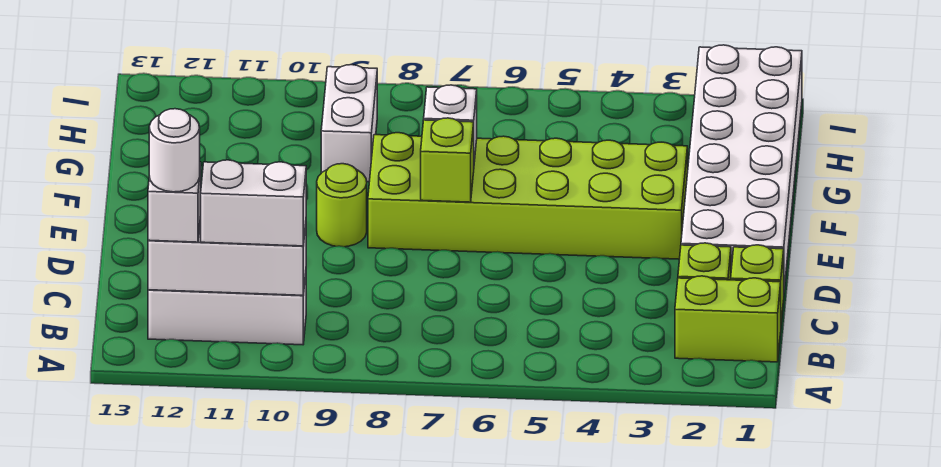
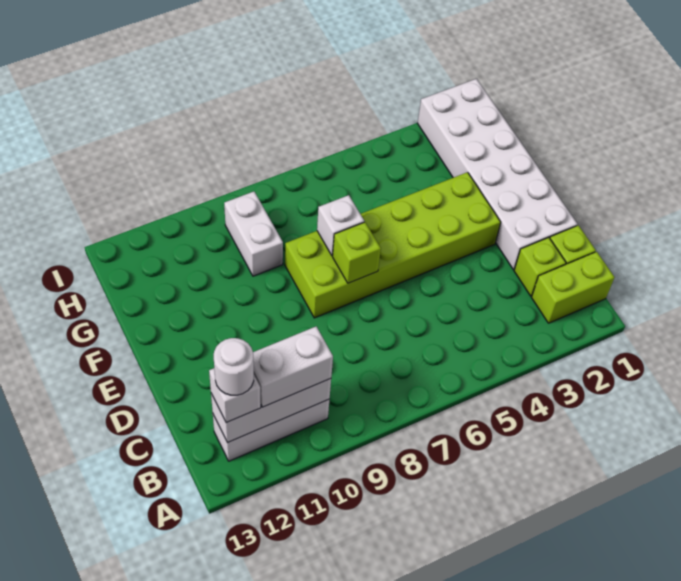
lime 1x1 round brick [317,164,367,247] -> none

